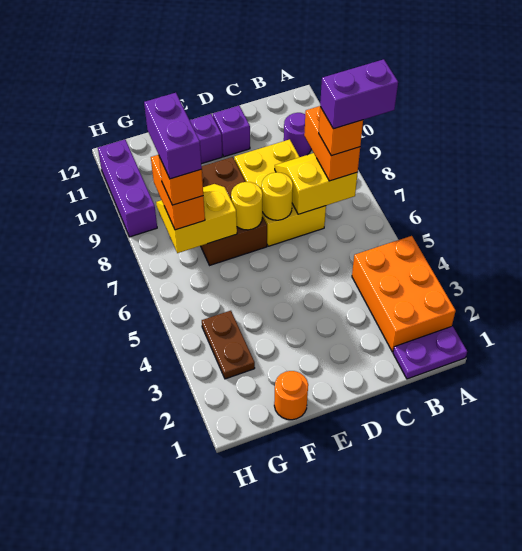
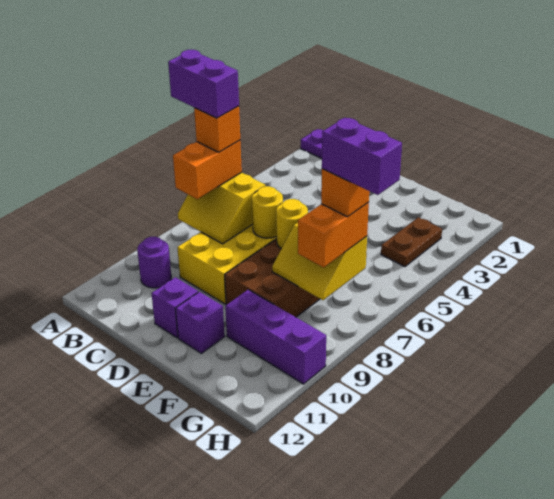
orange 2x3 brick [352,236,456,352] -> none
orange 1x1 round brick [274,371,308,420] -> none
purple 1x2 brick [144,93,202,179] -> purple 1x2 brick turned to [322,118,402,195]
purple 1x3 brick [98,139,157,237] -> purple 1x3 brick turned to [225,290,326,384]

